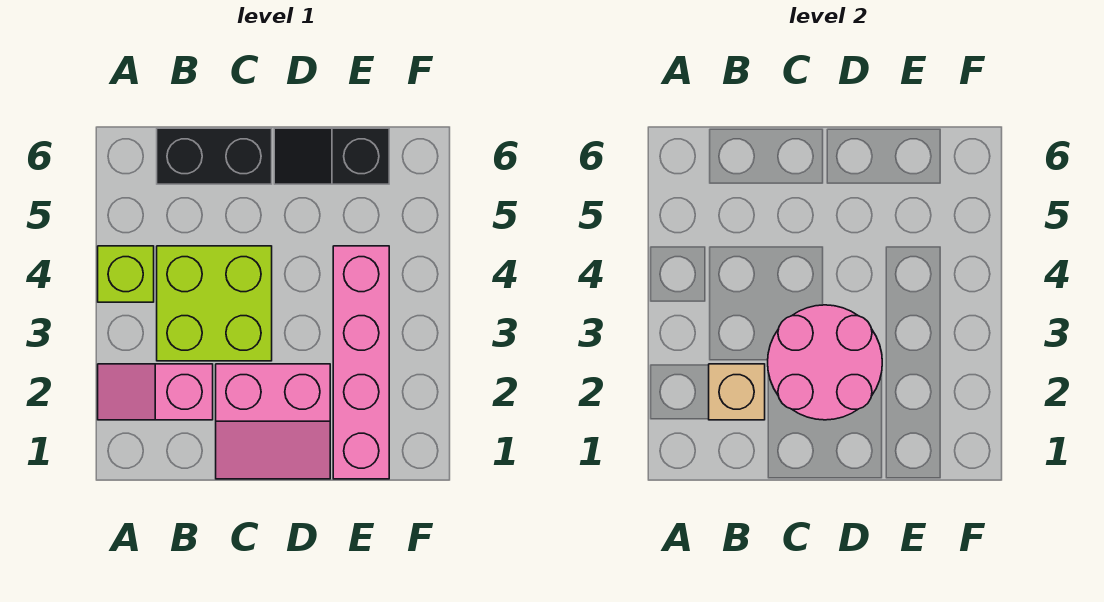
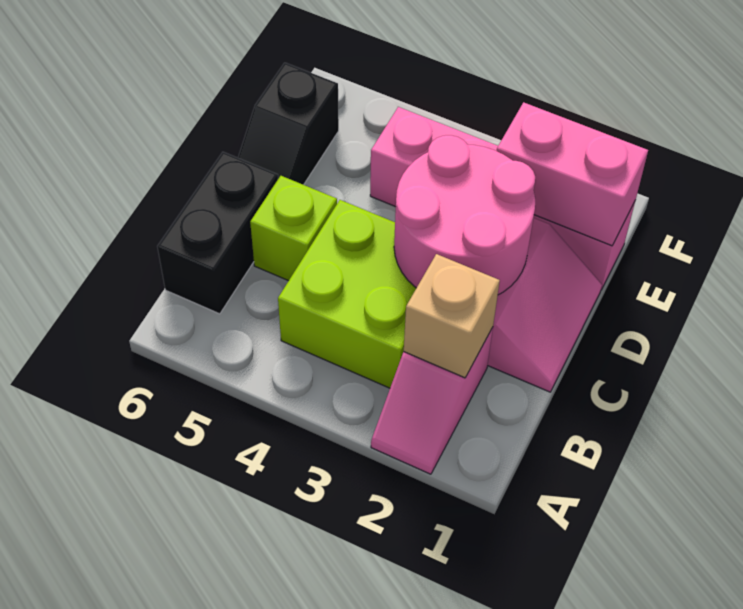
lime 1x1 brick [98,246,154,302] -> lime 1x1 brick moved to [250,176,337,281]
none -> pink 1x2 brick [497,102,648,246]

